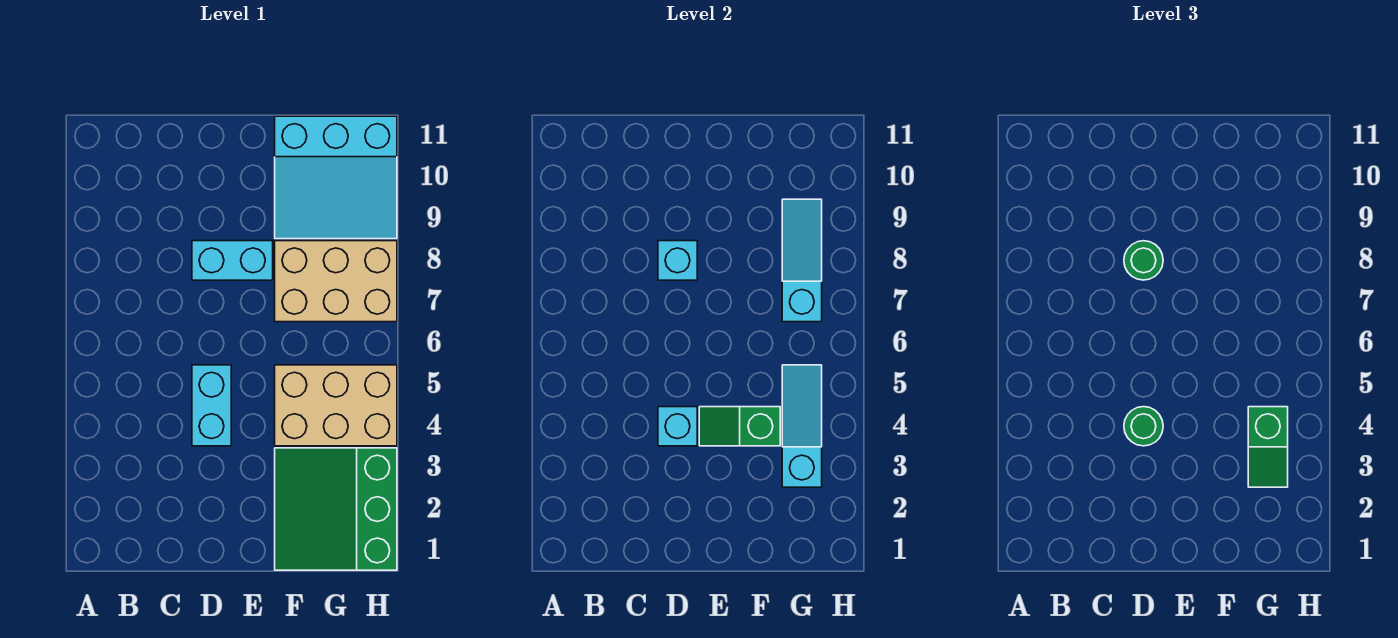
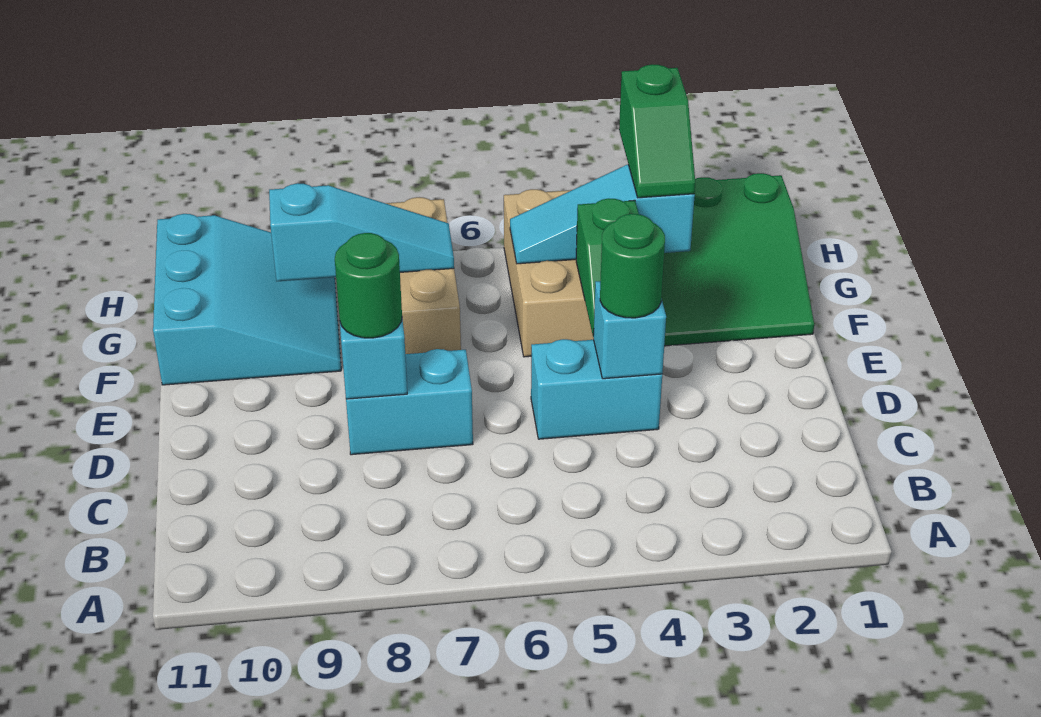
cyan 1x2 brick [192,241,273,280] -> cyan 1x2 brick turned to [346,349,473,455]
green 1x2 slope [1248,407,1288,487] -> green 1x2 slope turned to [619,64,695,198]
cyan 1x3 slope [782,199,822,322] -> cyan 1x3 slope turned to [269,183,454,281]

